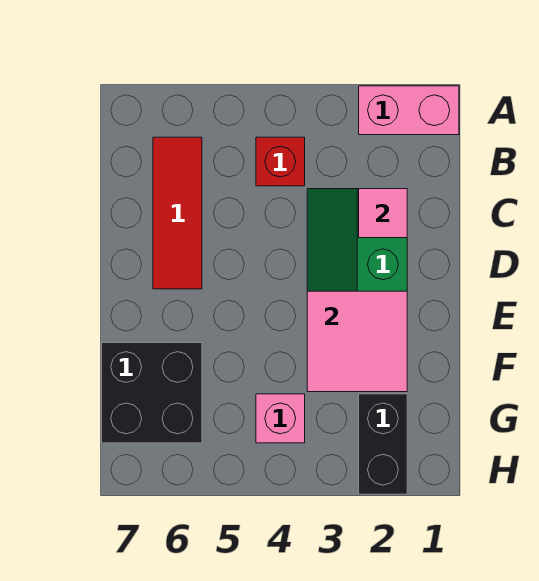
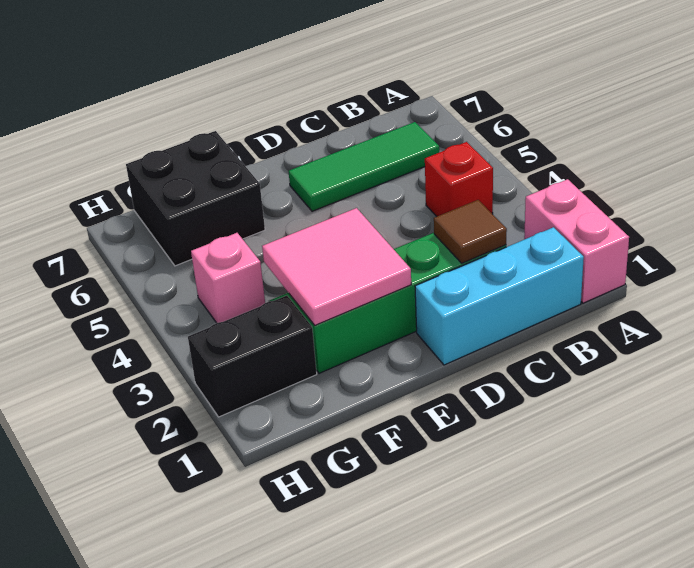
none -> cyan 1x3 brick [415,227,584,365]
red 1x3 tile [153,137,202,289] -> green 1x3 tile [289,122,439,211]
pink 1x1 tile [359,189,407,238] -> brown 1x1 tile [434,200,507,263]

